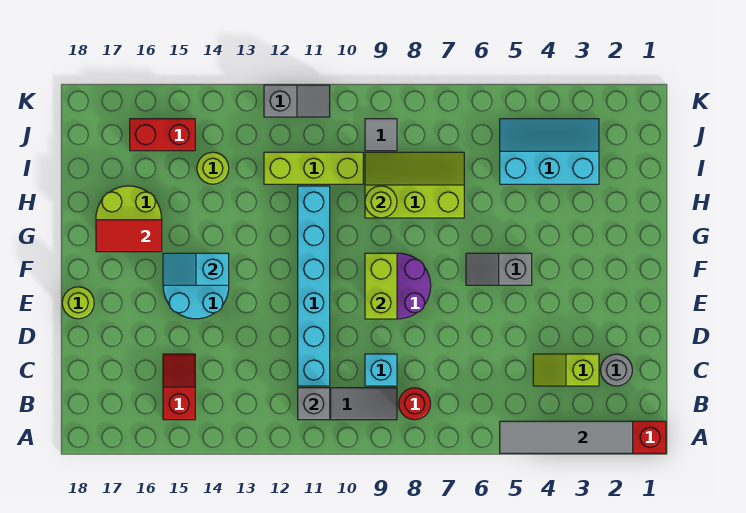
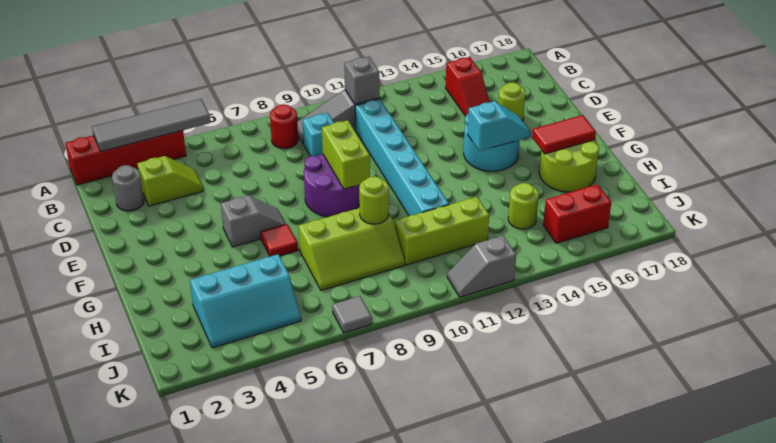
lime 1x1 round brick [62,287,94,319] -> lime 1x1 round brick moved to [498,82,525,121]
none -> red 1x1 tile [261,224,298,256]
grey 1x1 tile [365,119,397,151] -> grey 1x1 tile moved to [332,296,372,333]

